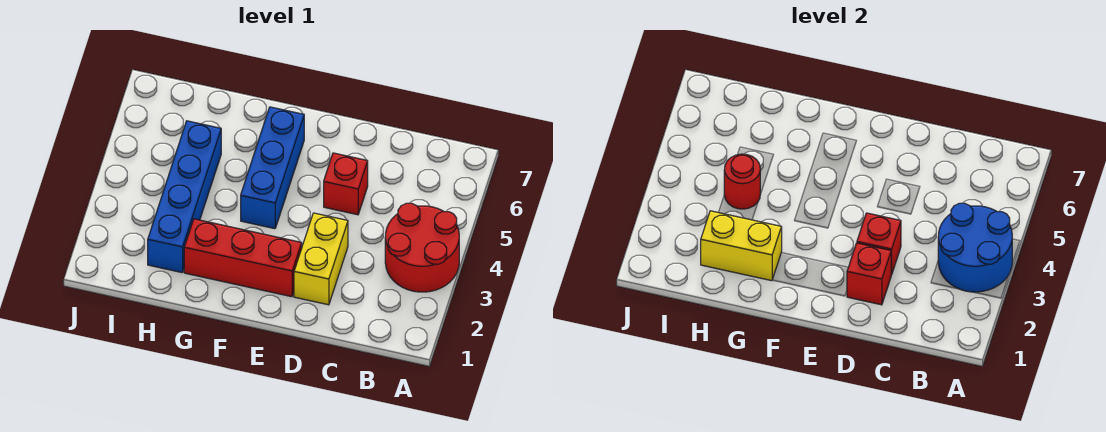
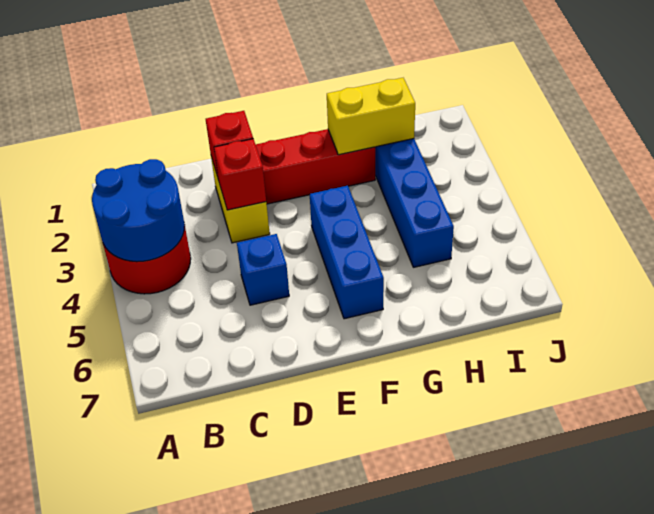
red 1x1 brick [324,153,368,215] -> blue 1x1 brick [237,234,289,305]
red 1x1 round brick [724,154,760,209] -> none

